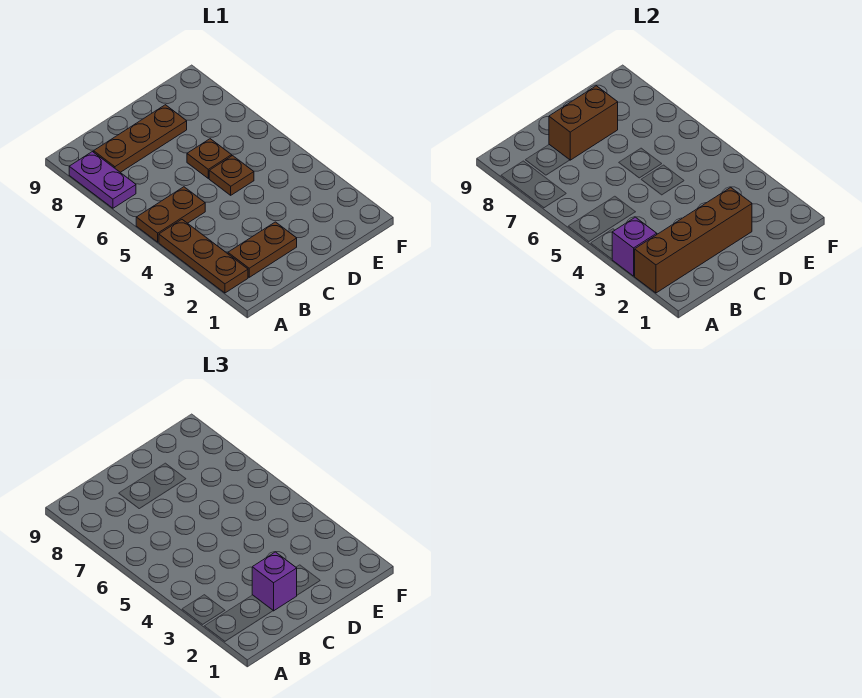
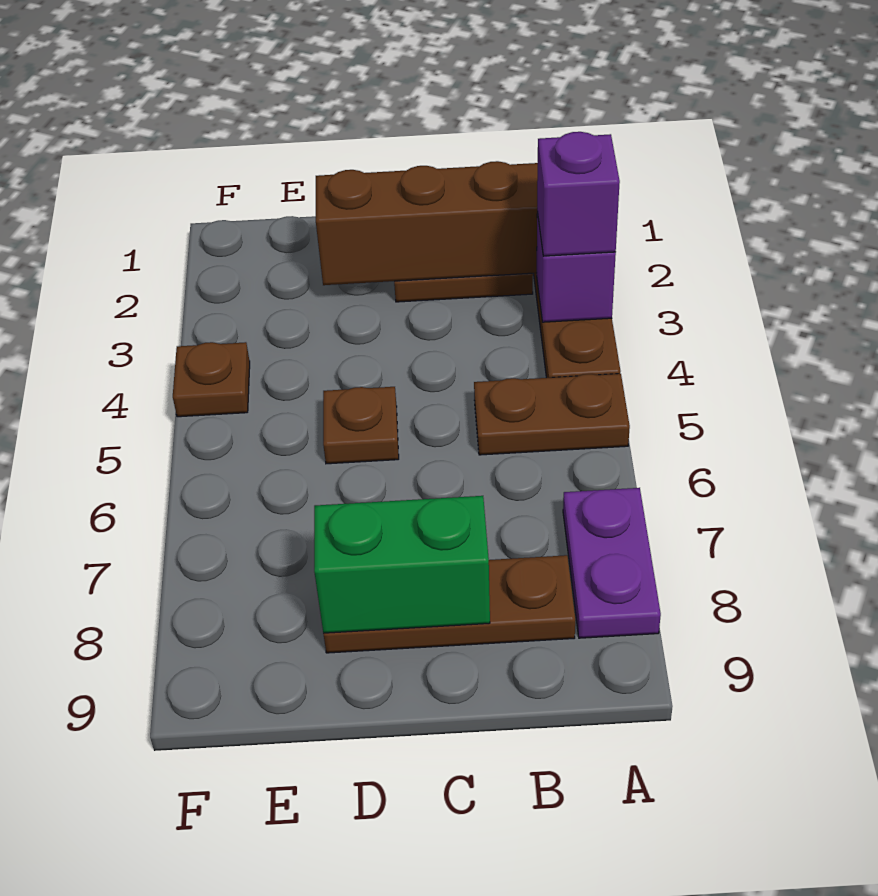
purple 1x1 brick [252,552,297,611] -> purple 1x1 brick moved to [537,132,620,256]
brown 1x2 brick [549,86,618,160] -> green 1x2 brick [314,496,490,633]
brown 1x1 plate [187,139,232,178] -> brown 1x1 plate moved to [173,342,250,417]

